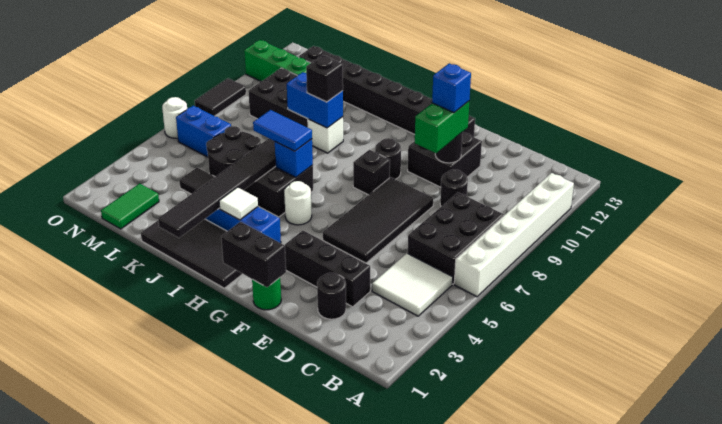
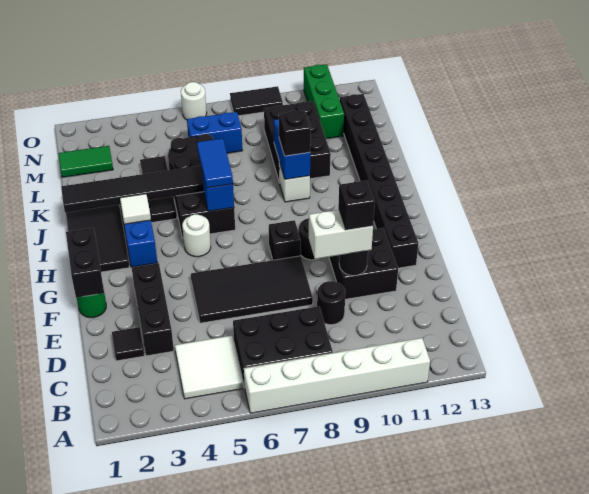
black 1x1 round brick [317,273,346,319] -> black 1x1 tile [112,327,144,361]
green 1x2 brick [415,101,469,153] -> white 1x2 brick [309,210,373,259]
blue 1x1 brick [432,63,471,113] -> black 1x1 brick [338,180,375,230]
blue 1x2 brick [176,106,231,157] -> blue 1x2 brick turned to [187,112,243,153]

